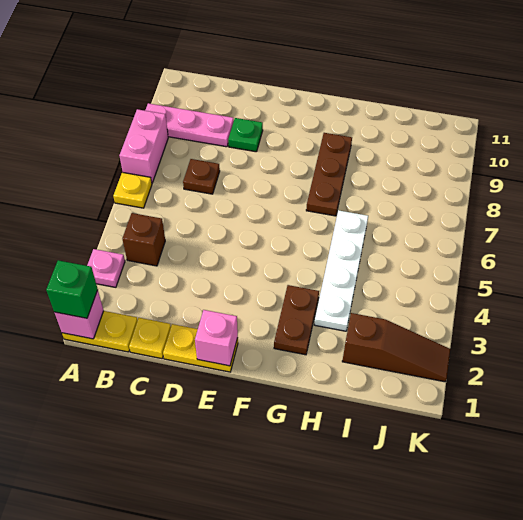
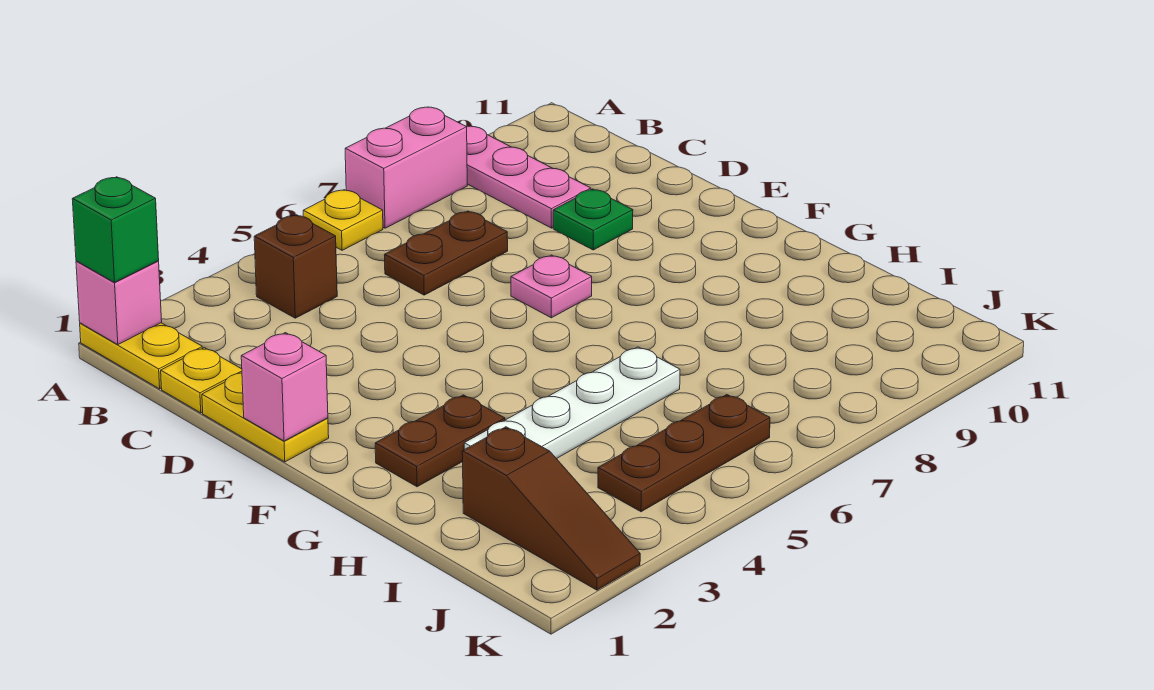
pink 1x1 plate [87,249,125,287] -> pink 1x1 plate moved to [511,255,592,318]
brown 1x1 plate [183,159,220,194] -> brown 1x2 plate [384,211,508,295]
brown 1x3 plate [306,133,352,216] -> brown 1x3 plate moved to [598,395,770,512]

